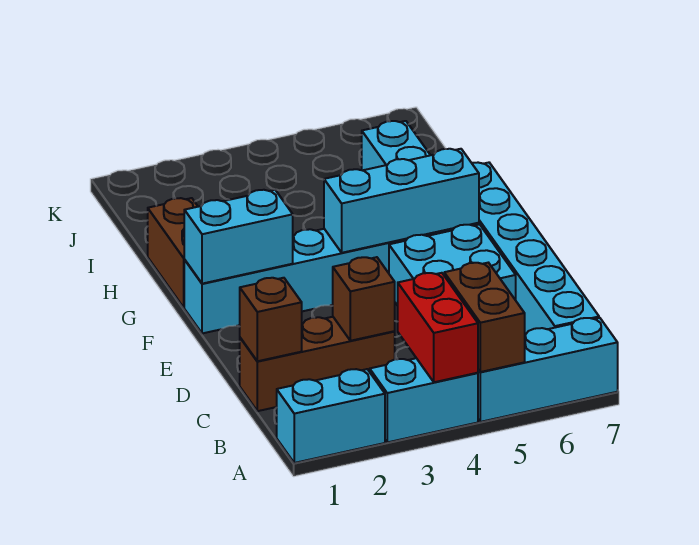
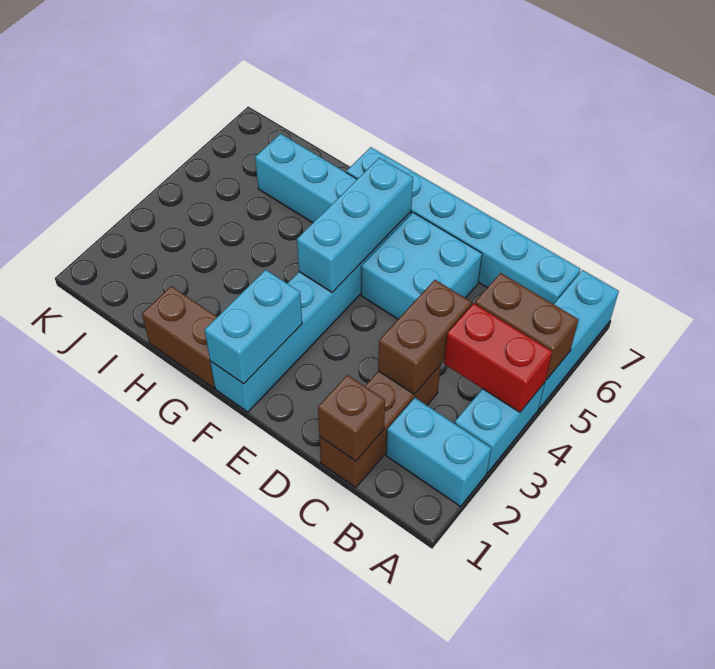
cyan 1x2 brick [277,369,385,463] -> cyan 1x2 brick turned to [386,398,491,506]
brown 1x1 brick [333,257,395,341] -> brown 1x2 brick [378,280,472,394]

